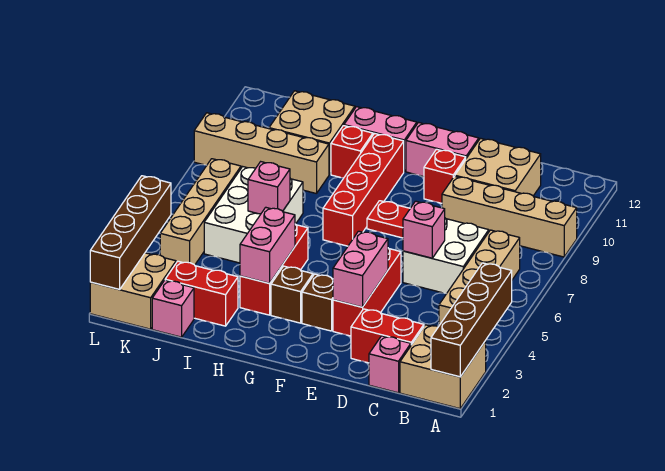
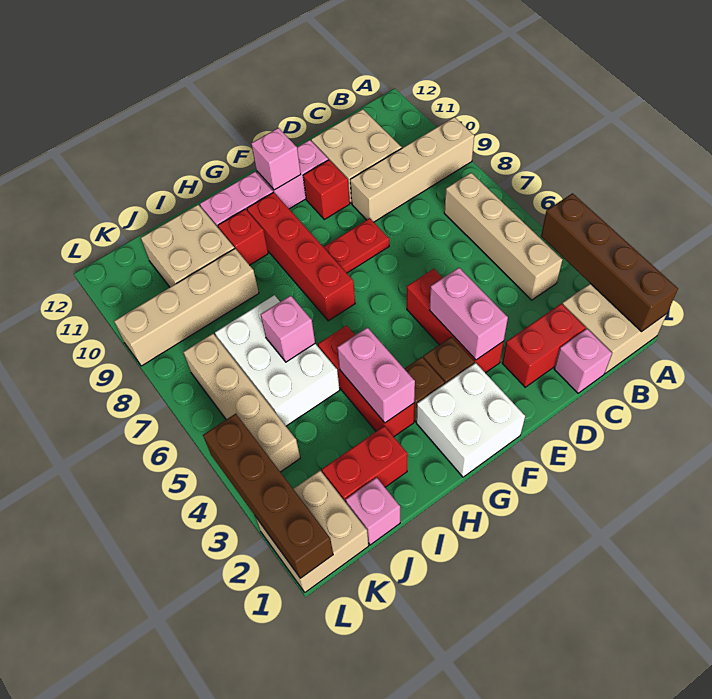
white 2x2 brick [403,218,489,294] -> white 2x2 brick moved to [416,363,525,477]
pink 1x1 brick [403,201,445,258] -> pink 1x1 brick moved to [251,128,301,190]

